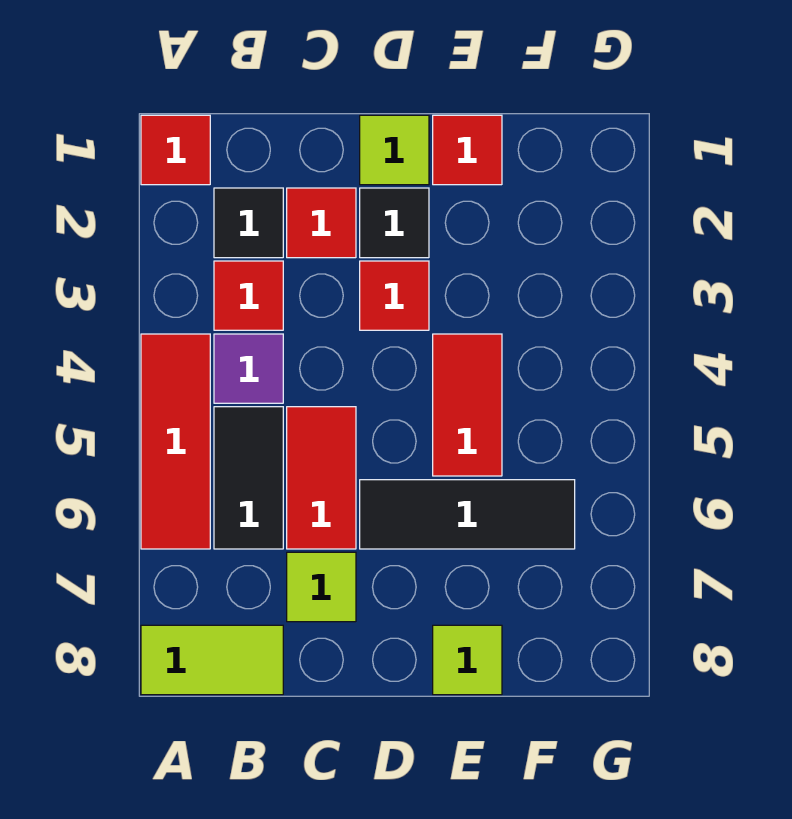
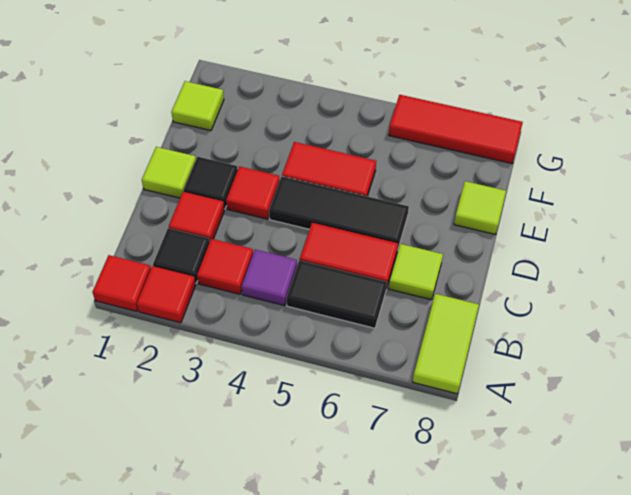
red 1x3 tile [141,334,210,549] -> red 1x3 tile moved to [389,95,523,164]
black 1x3 tile [360,480,575,549] -> black 1x3 tile turned to [269,176,409,248]
red 1x1 tile [433,115,502,185] -> red 1x1 tile moved to [137,266,196,323]
none -> lime 1x1 tile [171,81,224,131]

